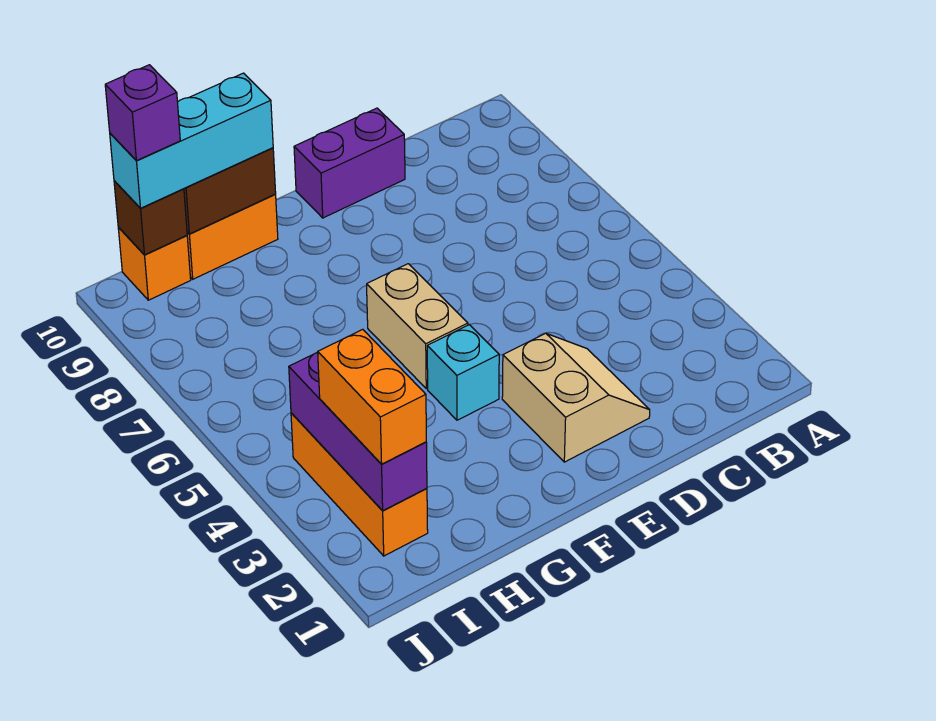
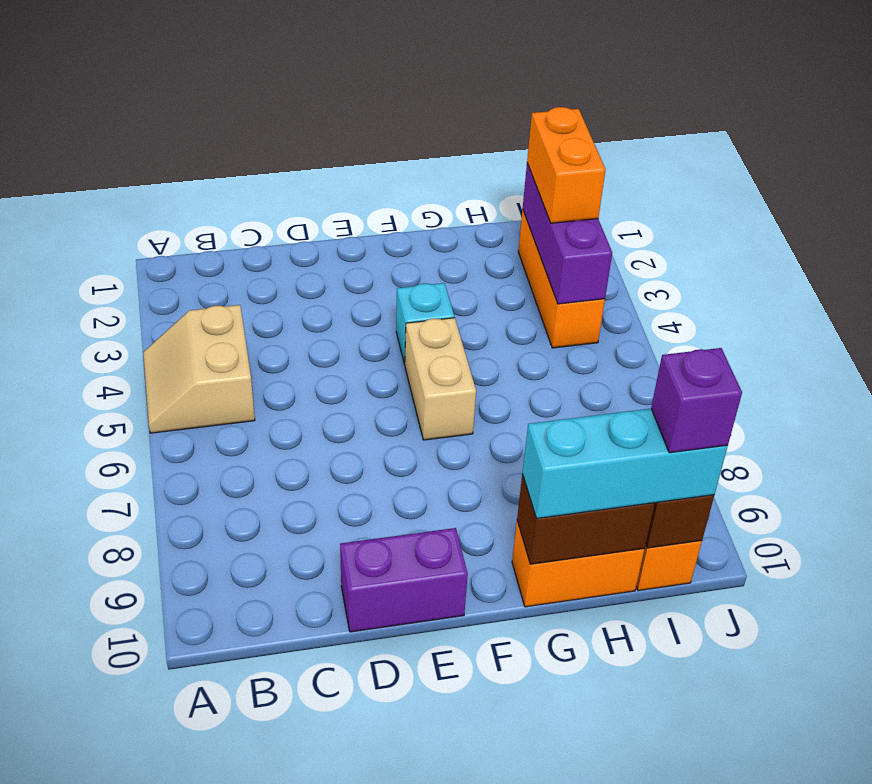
tan 2x2 slope [502,333,650,462] -> tan 2x2 slope moved to [143,305,255,433]

